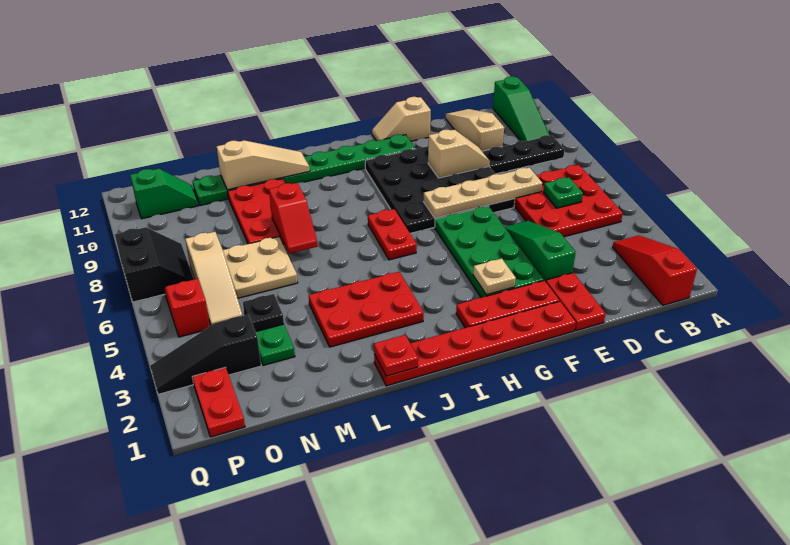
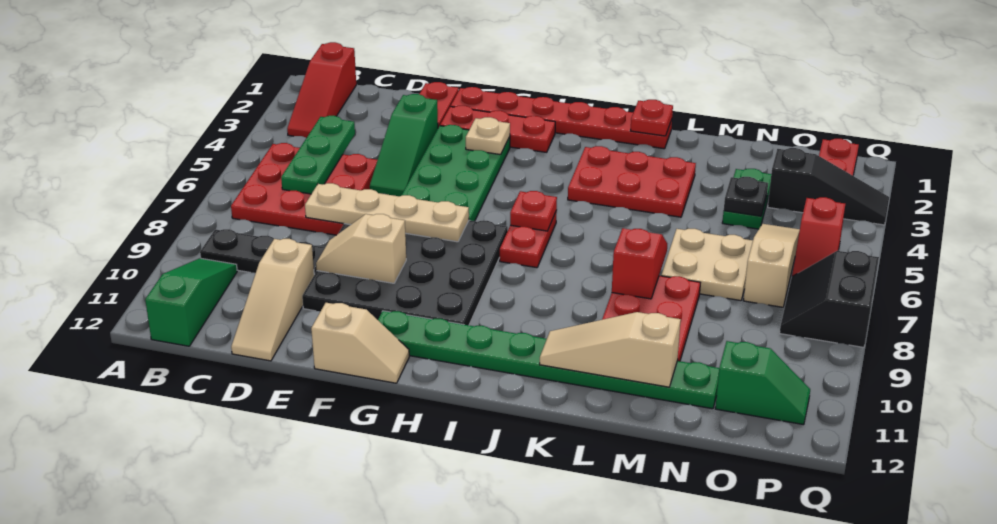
green 1x1 plate [543,177,583,208] -> green 1x3 plate [281,116,355,194]
none -> red 1x1 plate [510,191,557,231]
green 1x2 slope [130,169,198,219] -> green 1x2 slope turned to [715,341,810,425]

